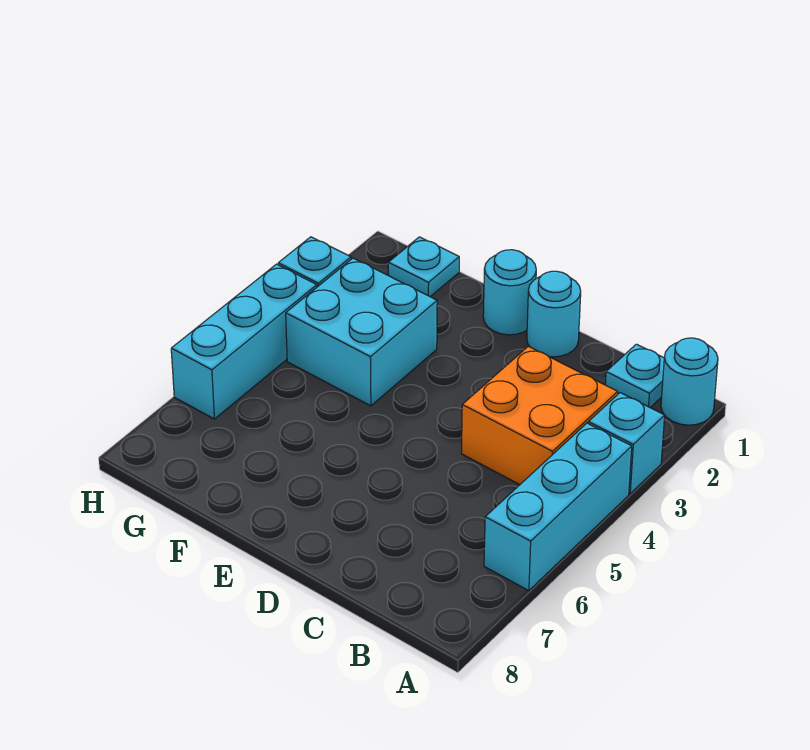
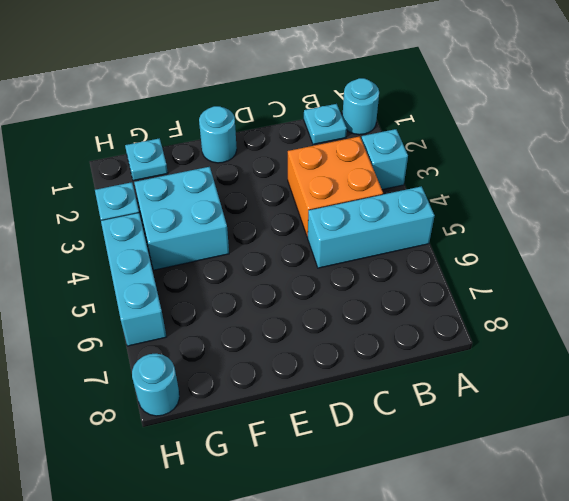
cyan 1x3 brick [484,423,632,591] -> cyan 1x3 brick turned to [308,186,435,268]
cyan 1x1 round brick [527,271,581,357] -> cyan 1x1 round brick moved to [132,354,179,416]

